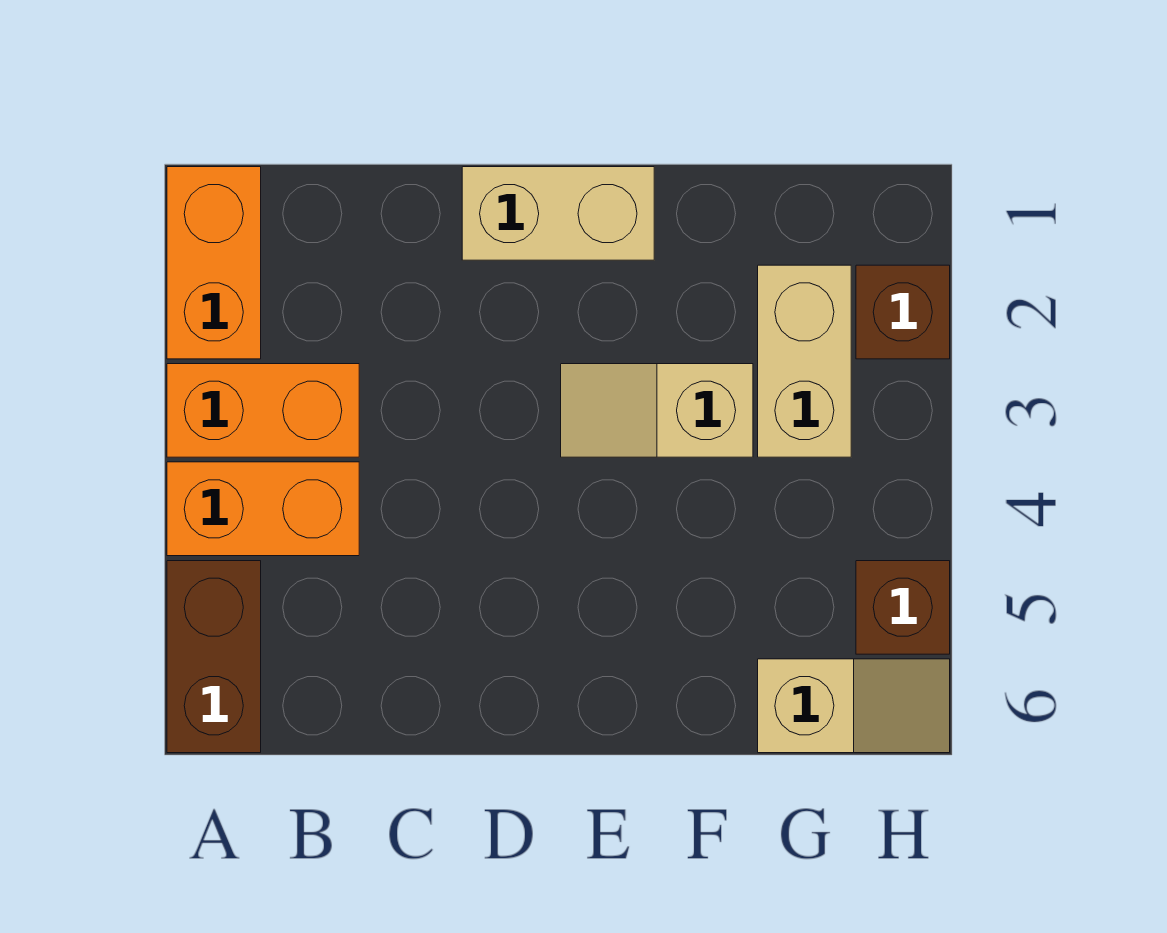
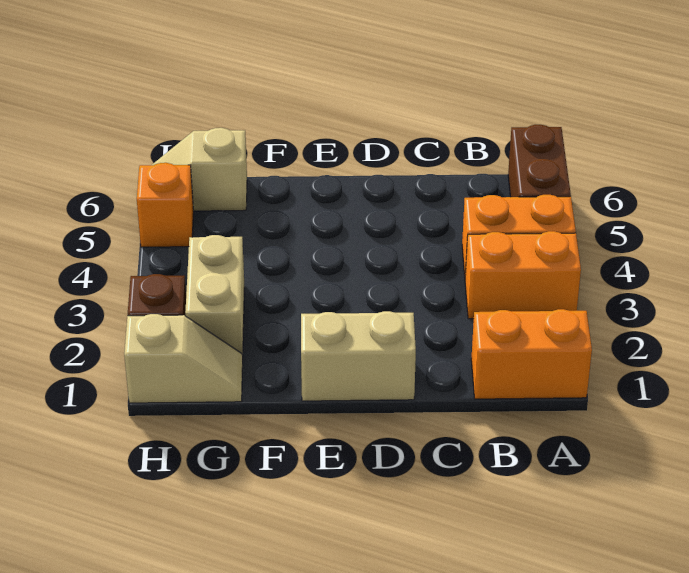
orange 1x2 brick [167,167,261,359] -> orange 1x2 brick turned to [471,309,592,399]
tan 1x2 slope [561,364,753,457] -> tan 1x2 slope moved to [124,314,243,403]
brown 1x1 brick [856,561,950,654] -> orange 1x1 brick [137,163,194,247]

